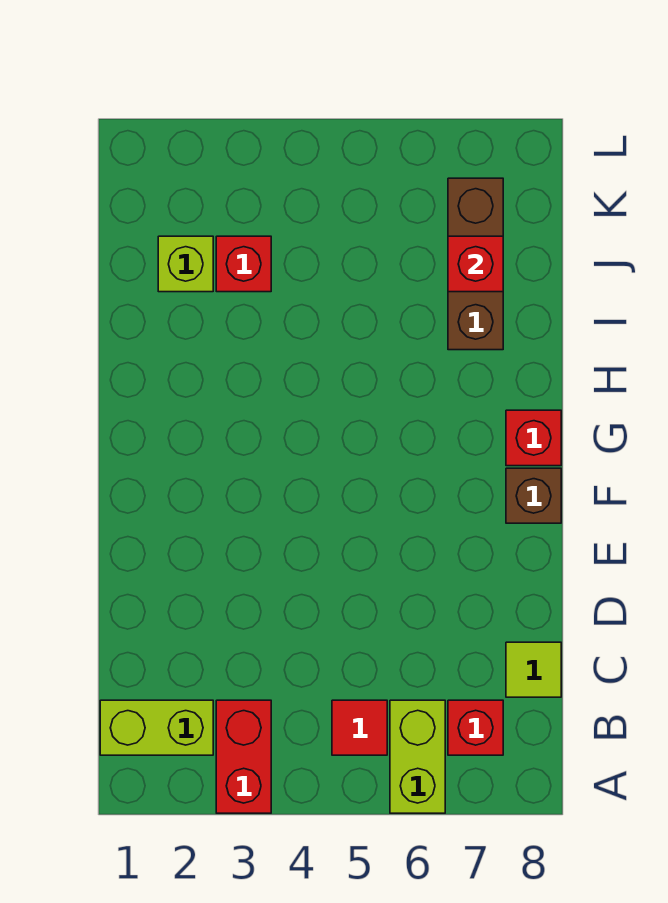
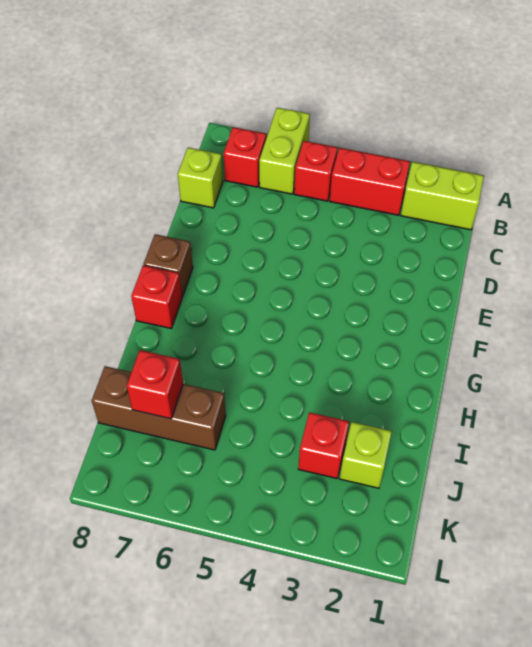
red 1x2 brick [216,700,271,813] -> red 1x2 brick turned to [330,148,410,215]
red 1x1 tile [332,700,387,755] -> red 1x1 brick [294,141,337,201]
lime 1x1 tile [506,642,561,697] -> lime 1x1 brick [178,148,223,208]
brown 1x3 brick [448,178,503,350] -> brown 1x3 brick turned to [92,366,226,450]

